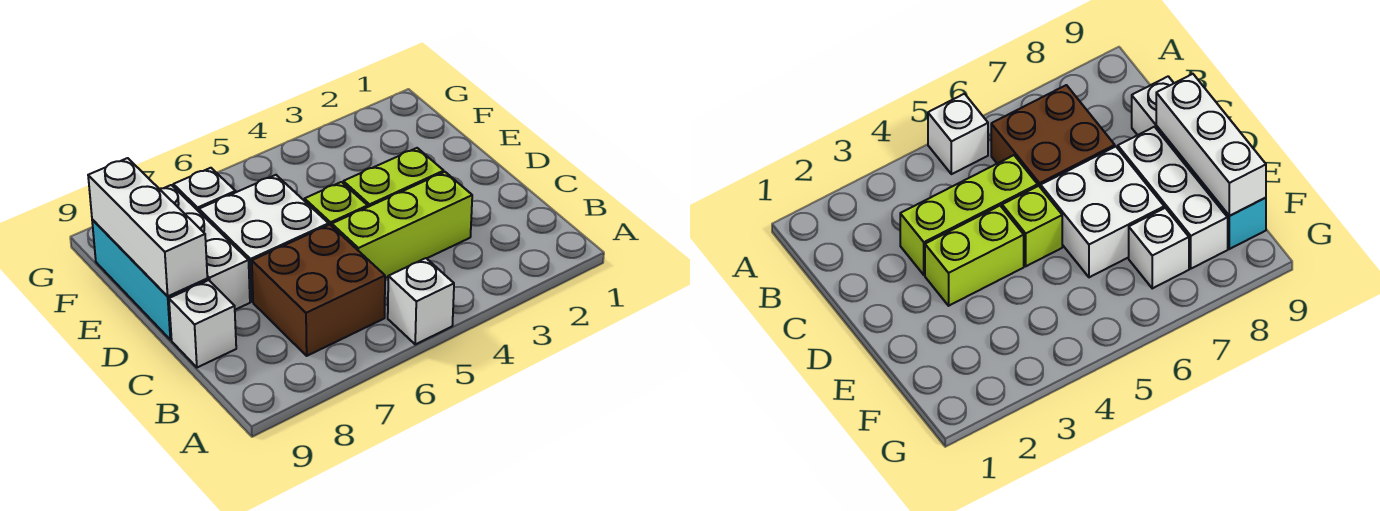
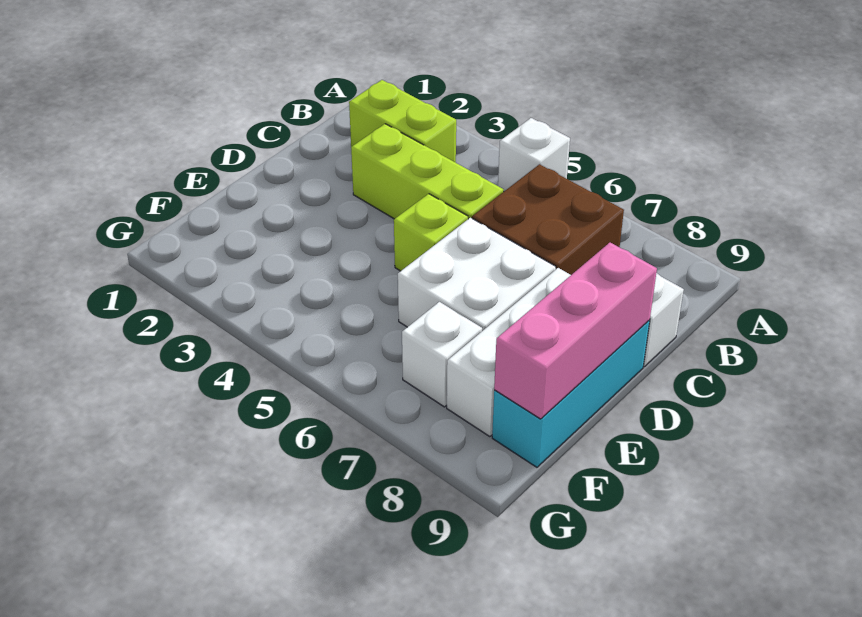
lime 1x2 brick [343,148,444,207] -> lime 1x2 brick moved to [349,80,456,162]
white 1x3 brick [88,158,207,296] -> pink 1x3 brick [494,243,657,419]

